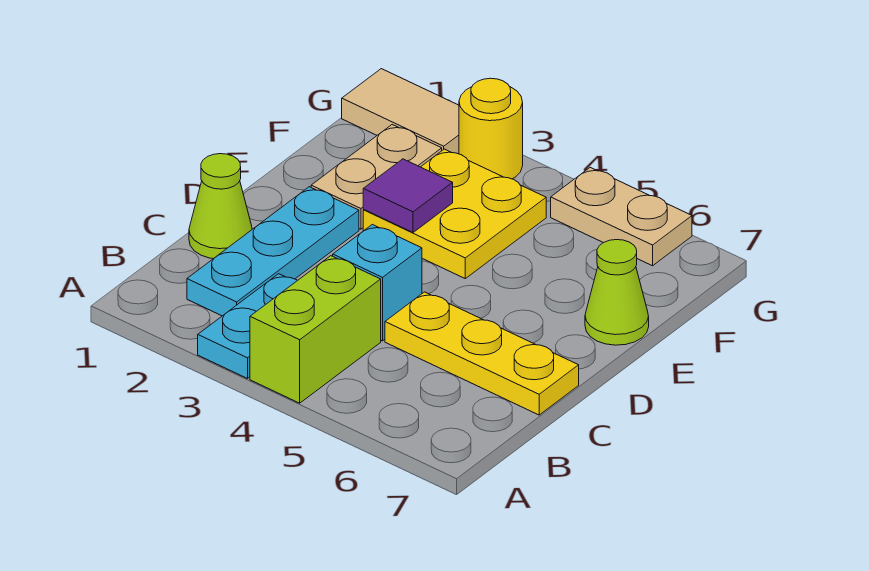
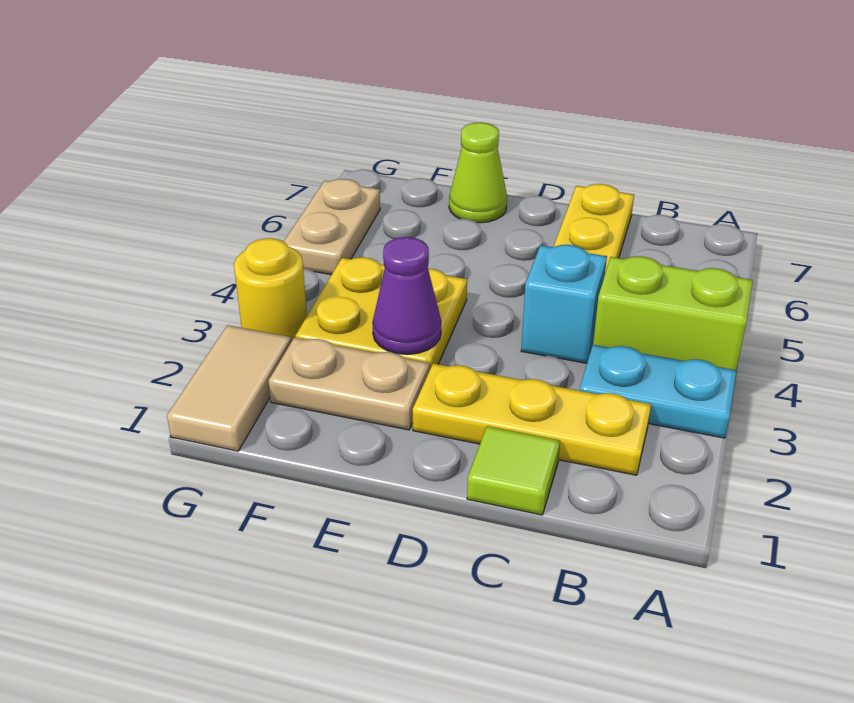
cyan 1x3 plate [187,187,359,316] -> yellow 1x3 plate [413,364,651,475]
lime 1x1 cone [189,154,252,259] -> lime 1x1 tile [467,426,560,515]
purple 1x1 tile [363,159,453,232] -> purple 1x1 cone [372,237,441,355]

